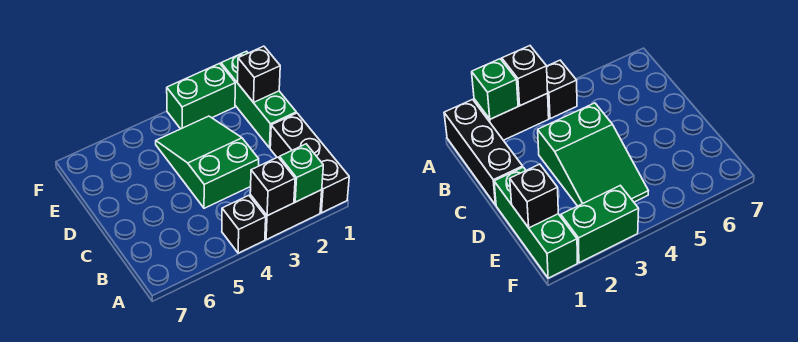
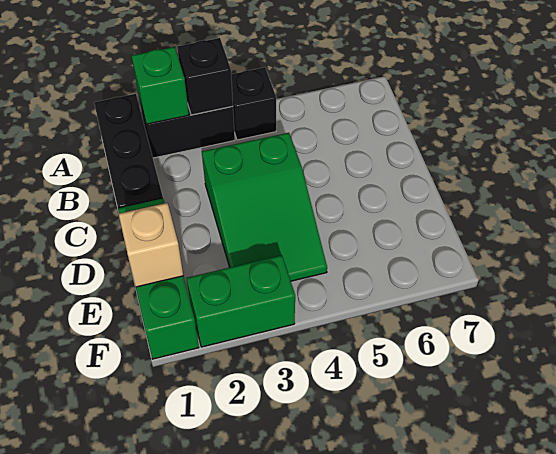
black 1x1 brick [238,46,280,103] -> tan 1x1 brick [119,203,183,287]

